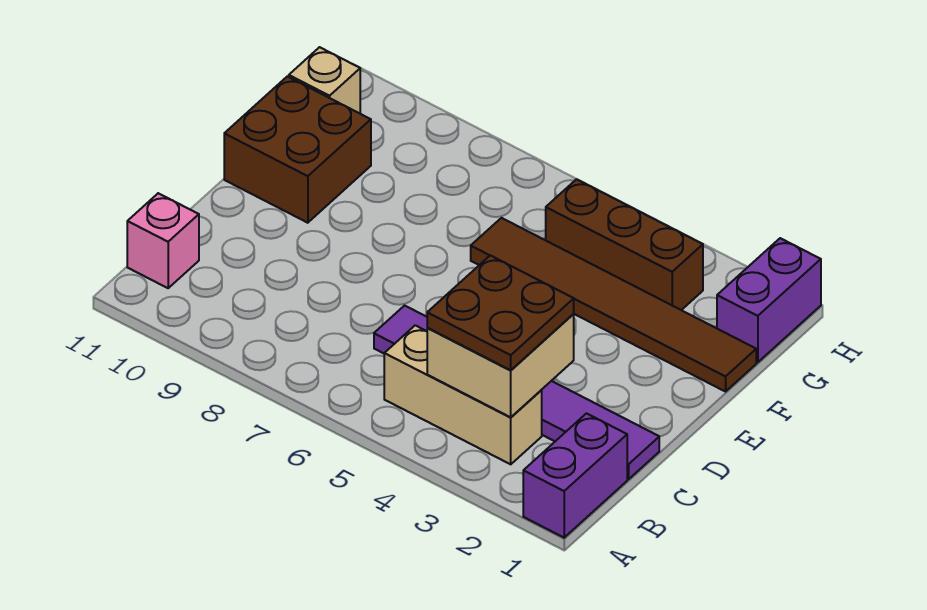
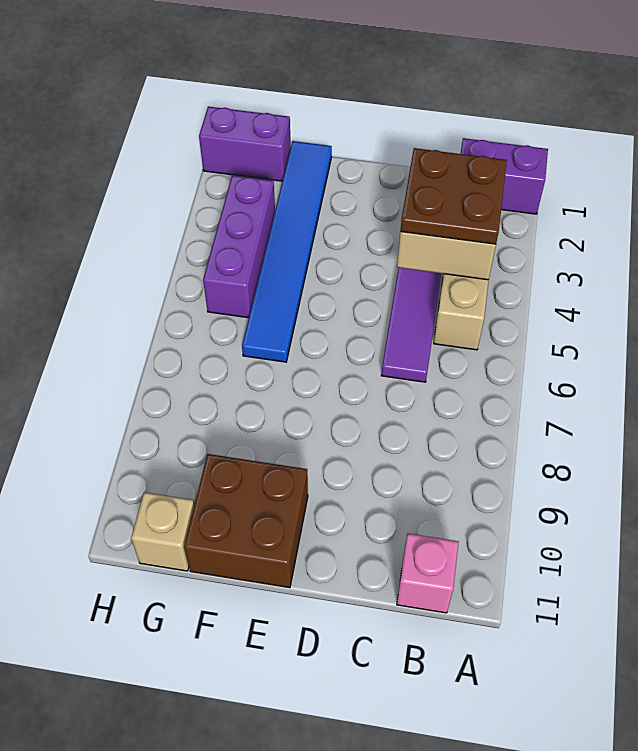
brown 1x6 tile [471,218,756,392] -> blue 1x6 tile [242,141,332,362]
brown 1x3 brick [546,179,703,310] -> purple 1x3 brick [203,176,275,318]

